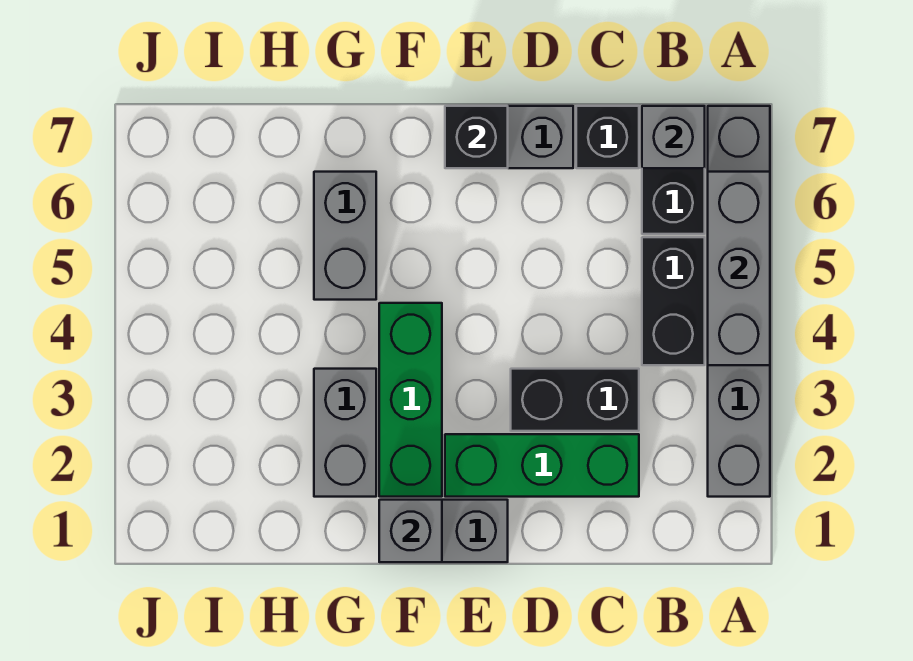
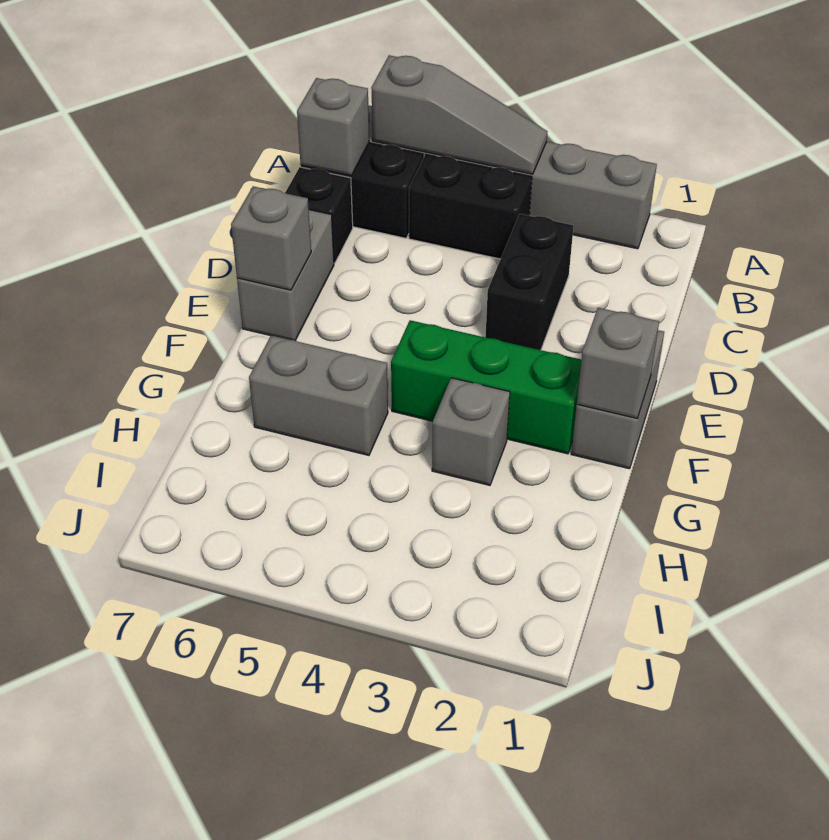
grey 1x3 brick [708,172,770,365] -> grey 1x3 slope [371,55,547,174]
green 1x3 brick [445,434,639,497] -> none
black 1x1 brick [445,106,508,168] -> grey 1x1 brick [231,186,311,290]
grey 1x2 brick [314,369,376,497] -> grey 1x1 brick [432,378,510,485]

